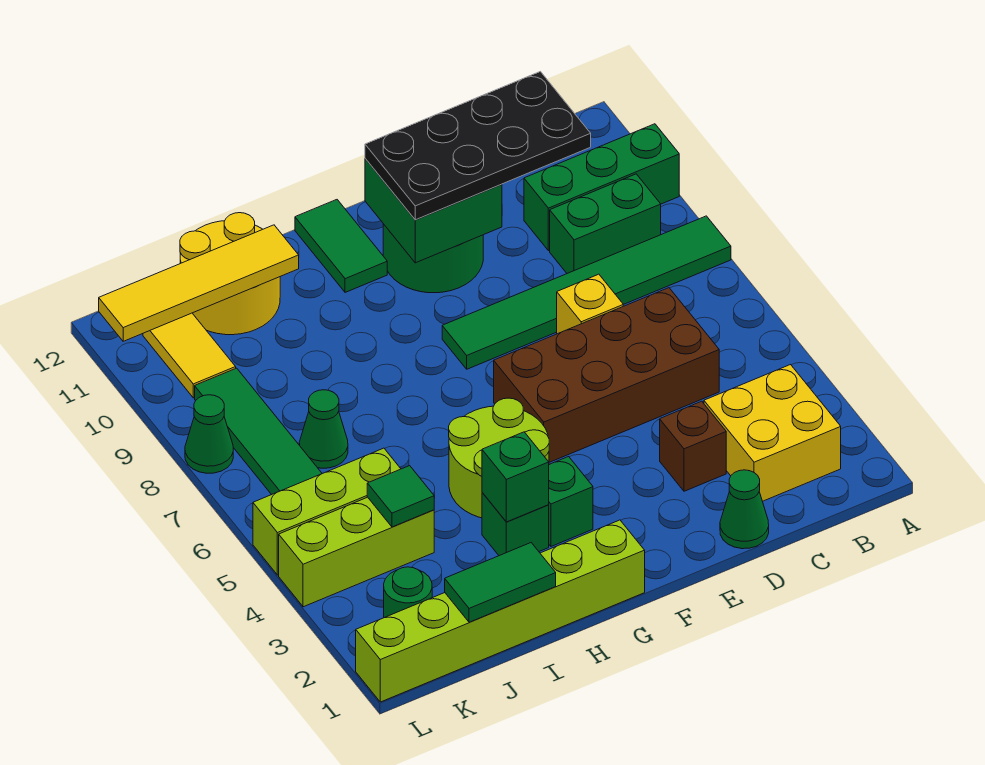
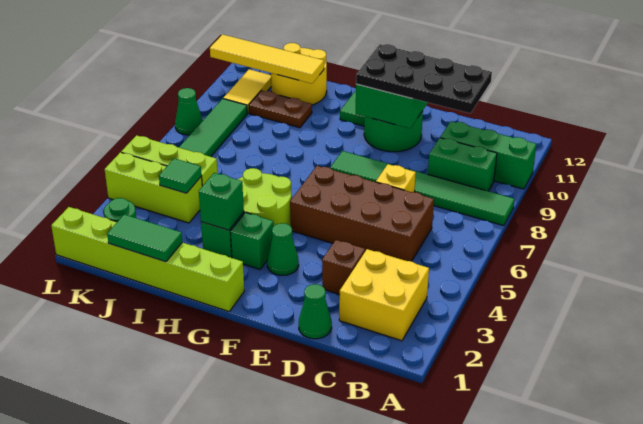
none -> brown 1x2 plate [249,91,312,128]
green 1x1 cone [299,390,348,468] -> green 1x1 cone moved to [267,223,299,275]

